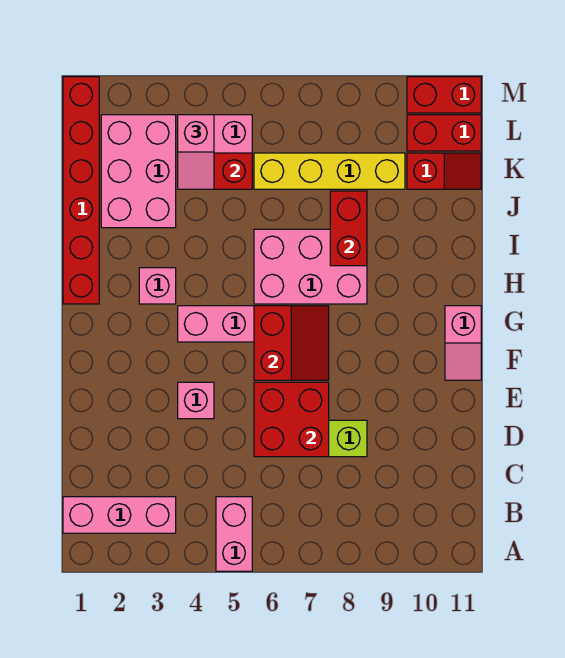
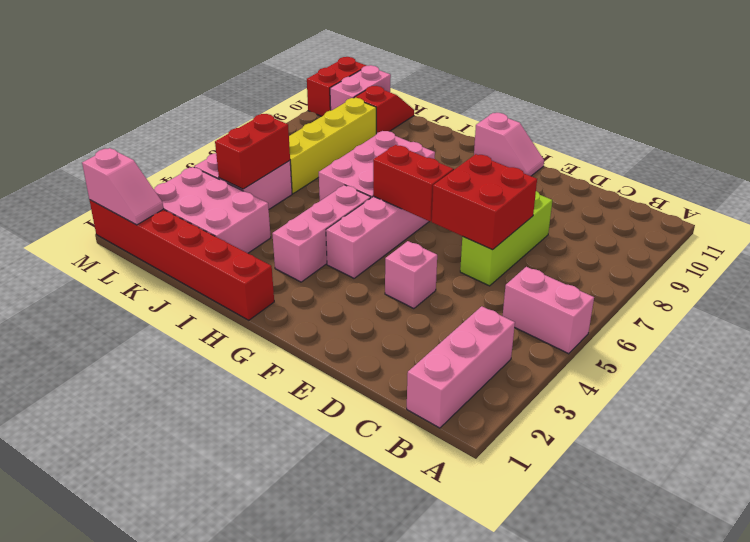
pink 1x1 brick [139,268,176,304] -> pink 1x3 brick [272,185,371,282]
red 1x2 brick [330,191,367,266] -> none
pink 1x2 slope [178,115,214,189] -> pink 1x2 slope moved to [82,148,164,225]
red 1x2 brick [407,115,481,151] -> pink 1x2 brick [330,65,391,110]

